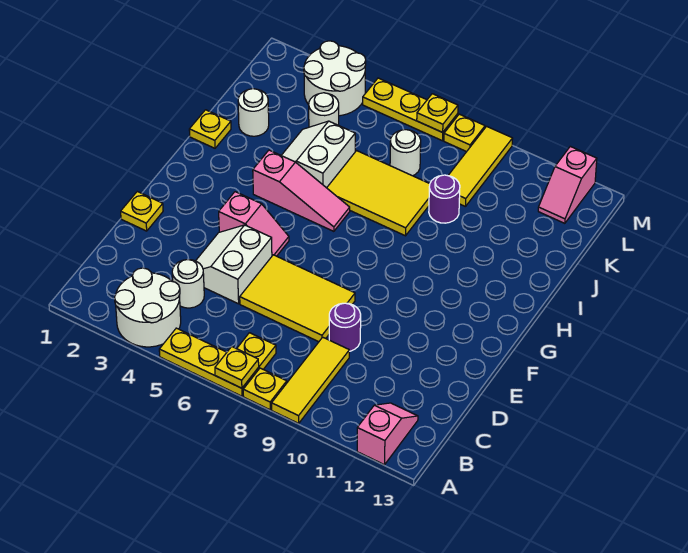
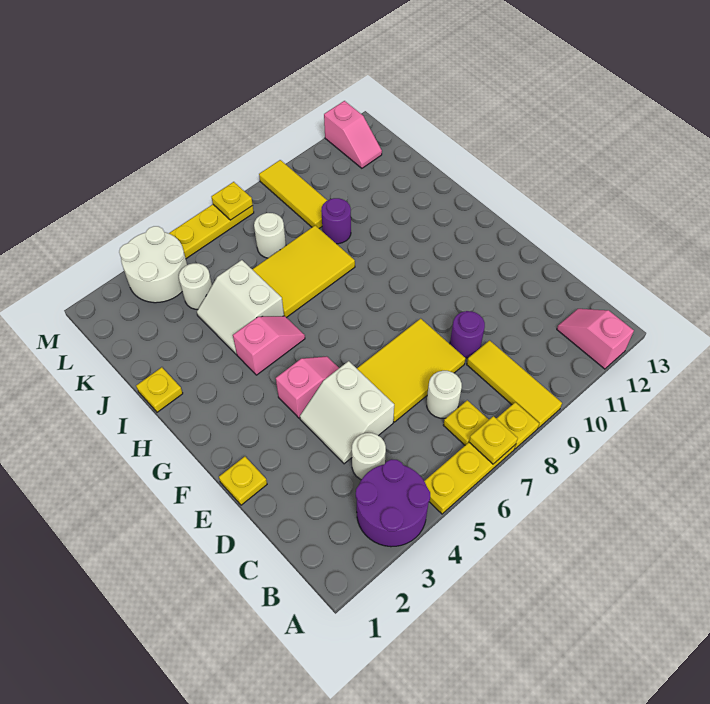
white 2x2 round brick [115,268,181,347] -> purple 2x2 round brick [356,459,430,547]
pink 1x3 slope [253,150,350,231] -> pink 1x2 slope [233,316,305,375]
white 1x1 round brick [238,89,269,136] -> white 1x1 round brick moved to [427,371,462,418]
yellow 1x1 plate [444,114,485,152] -> none

